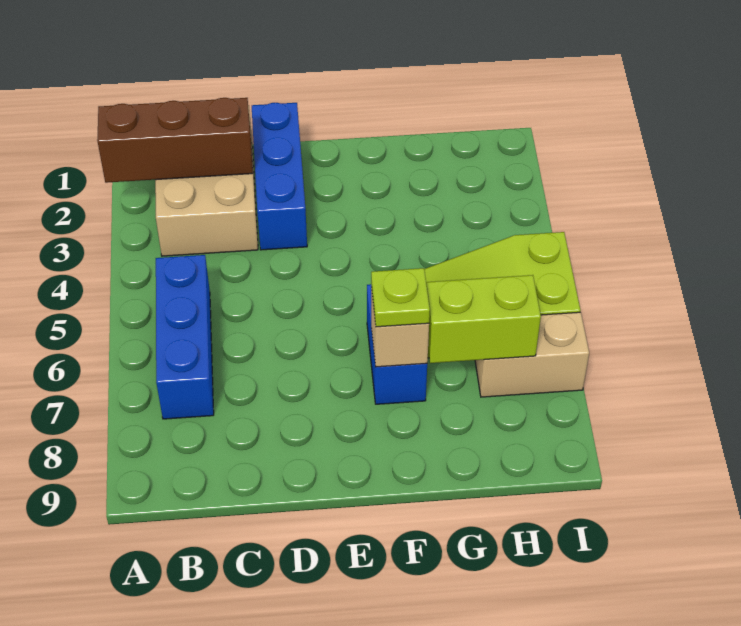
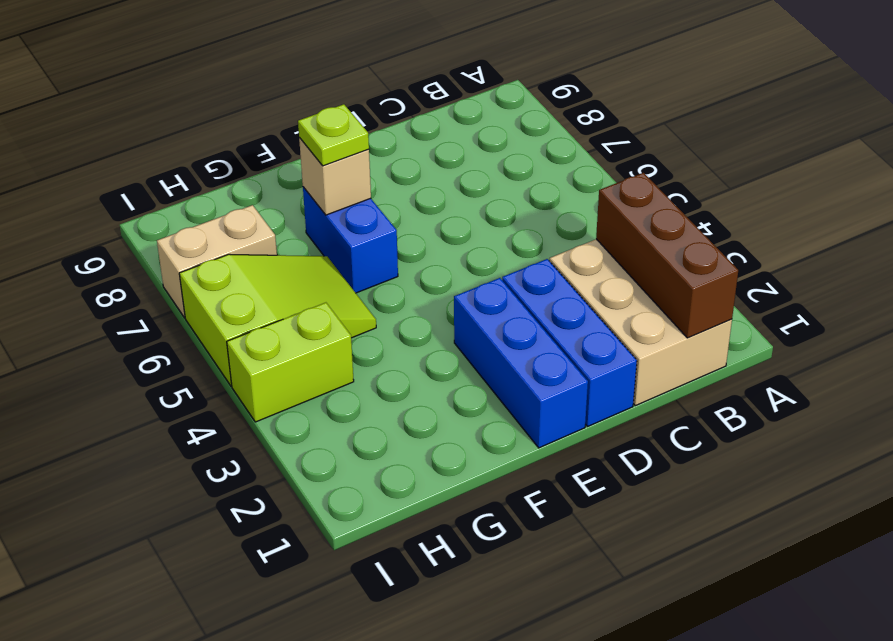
brown 1x3 brick [97,98,253,183] -> brown 1x3 brick turned to [596,173,738,338]
blue 1x3 brick [156,255,214,419] -> blue 1x3 brick moved to [454,278,588,448]
lime 1x2 brick [426,275,541,363] -> lime 1x2 brick moved to [227,303,354,422]

